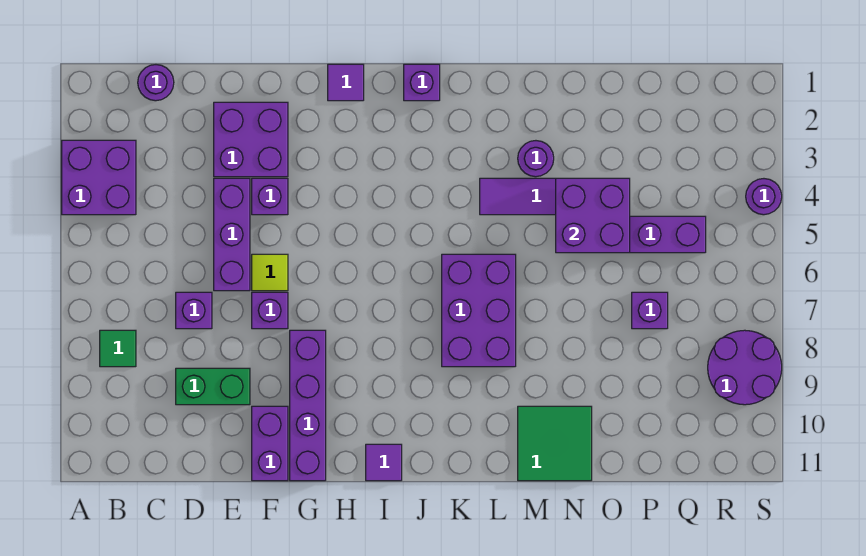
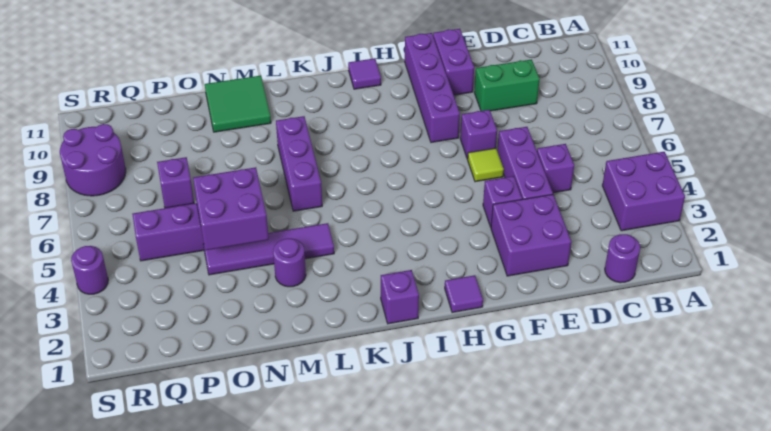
green 1x1 tile [100,330,136,367] -> none
purple 1x1 brick [176,292,212,329] -> purple 1x1 brick moved to [537,144,574,193]
purple 2x3 brick [442,254,516,367] -> purple 1x3 brick [276,116,322,211]

